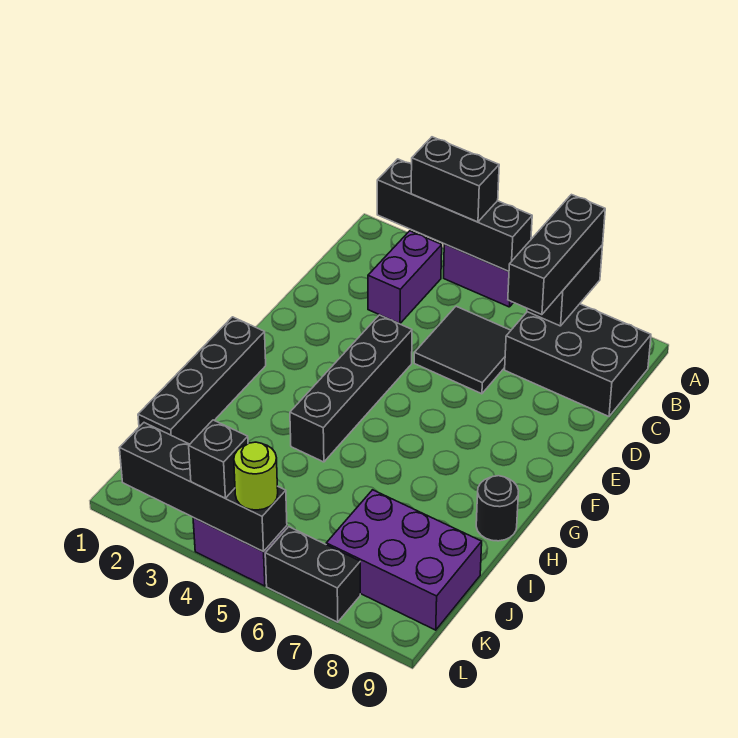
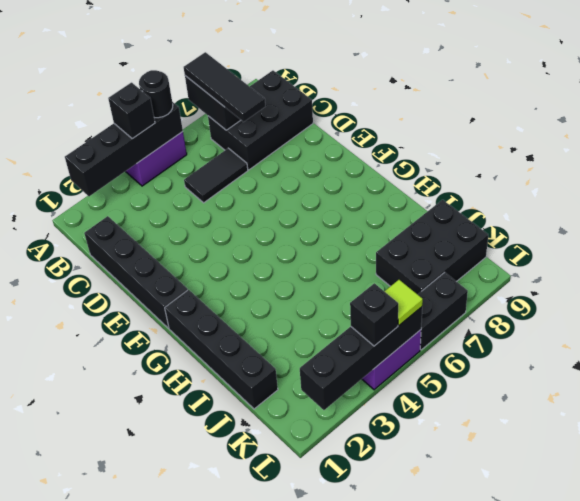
black 1x2 brick [411,137,499,222] -> black 1x1 brick [108,83,155,139]
black 1x3 brick [508,195,605,315] -> black 1x3 tile [184,52,265,122]
purple 1x2 brick [368,231,442,324] -> none
black 2x2 tile [414,306,511,394] -> black 1x2 tile [184,148,248,203]
black 1x4 brick [290,315,412,462] -> black 1x4 brick moved to [84,216,188,328]
black 1x1 round brick [476,476,519,541] -> black 1x1 round brick moved to [139,70,173,118]
purple 2x3 brick [326,490,482,630] -> black 2x3 brick [376,200,488,294]
lime 1x1 round brick [234,442,278,510] -> lime 1x1 tile [384,280,423,325]

